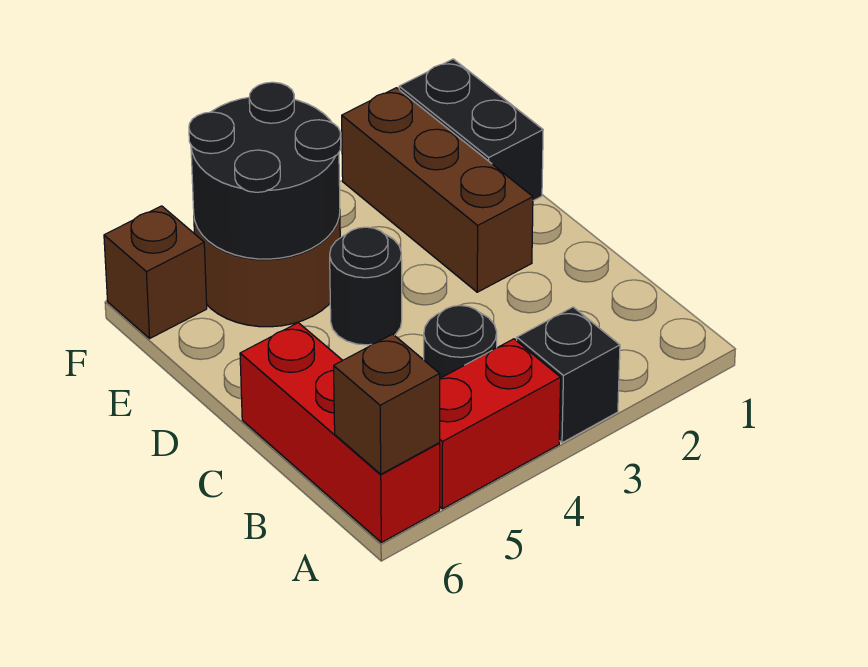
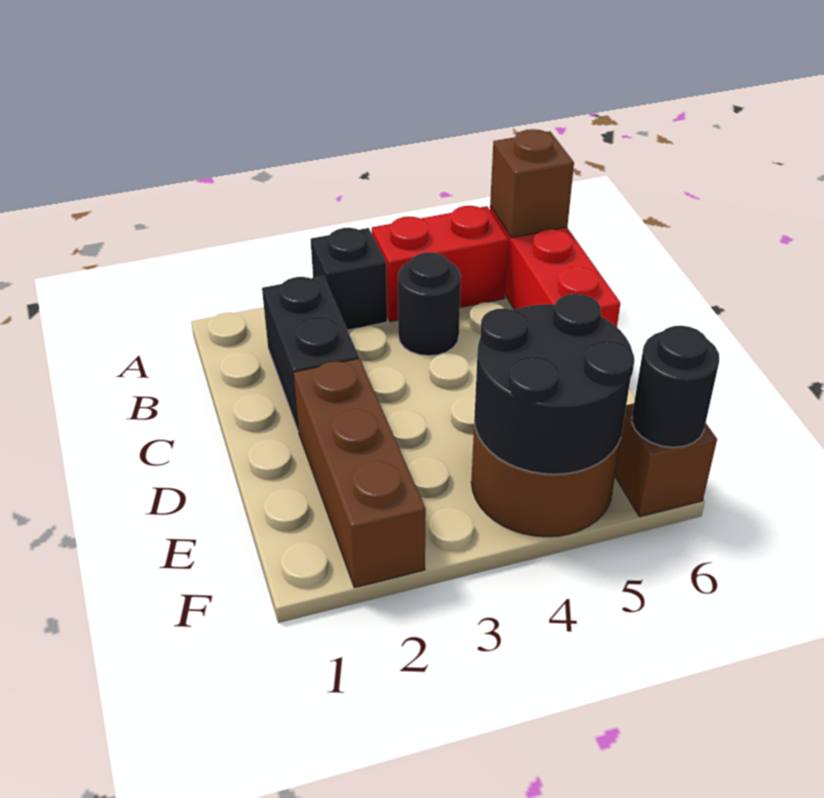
black 1x1 round brick [330,227,402,345] -> black 1x1 round brick moved to [632,326,719,448]
black 1x2 brick [399,59,543,201] -> black 1x2 brick moved to [262,276,359,432]

